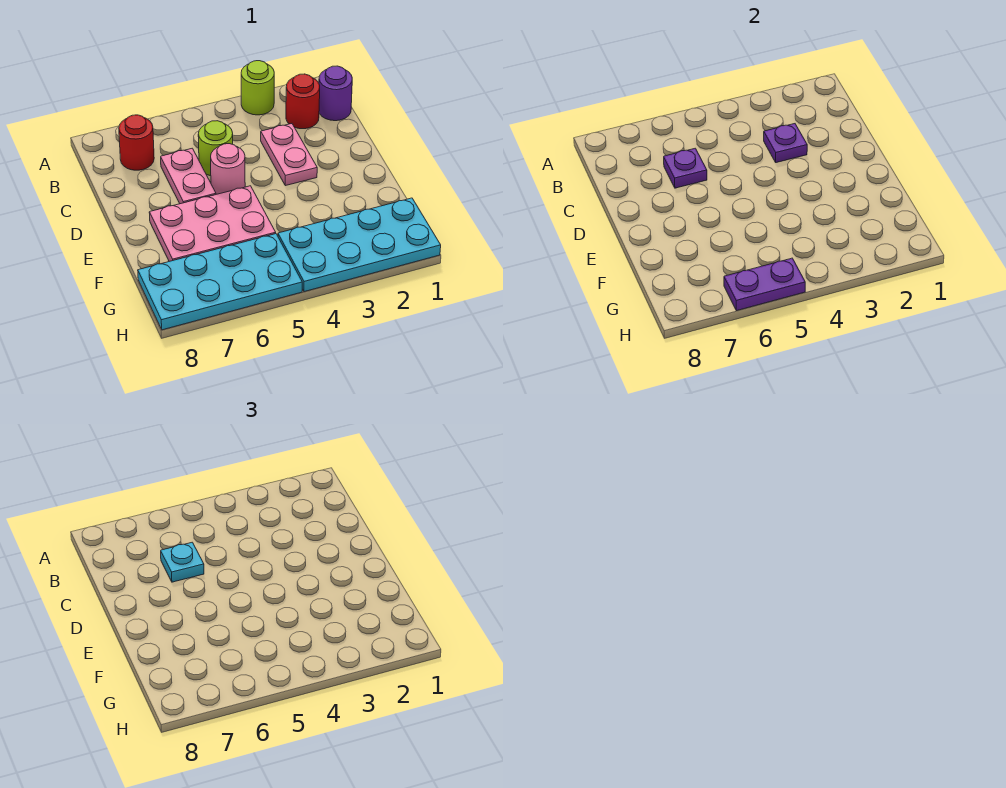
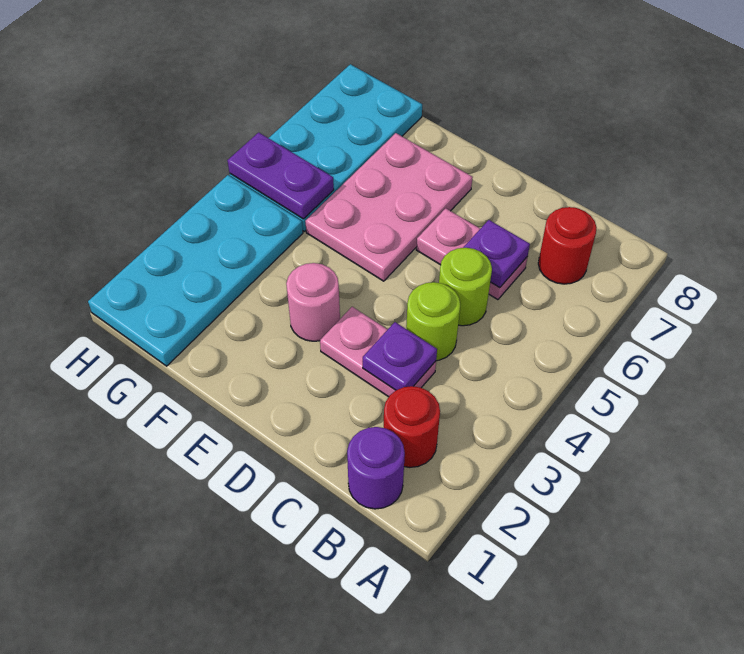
lime 1x1 round brick [241,61,274,115] -> lime 1x1 round brick moved to [406,282,460,361]
cyan 1x1 plate [161,542,204,582] -> none
pink 1x1 round brick [211,144,245,194] -> pink 1x1 round brick moved to [286,263,340,341]
purple 1x2 plate [724,258,805,311] -> purple 1x2 plate turned to [228,132,334,219]

